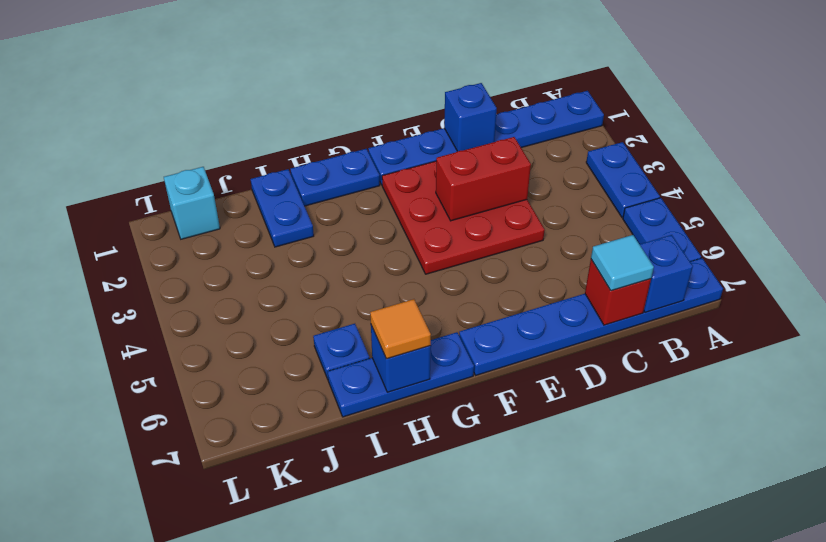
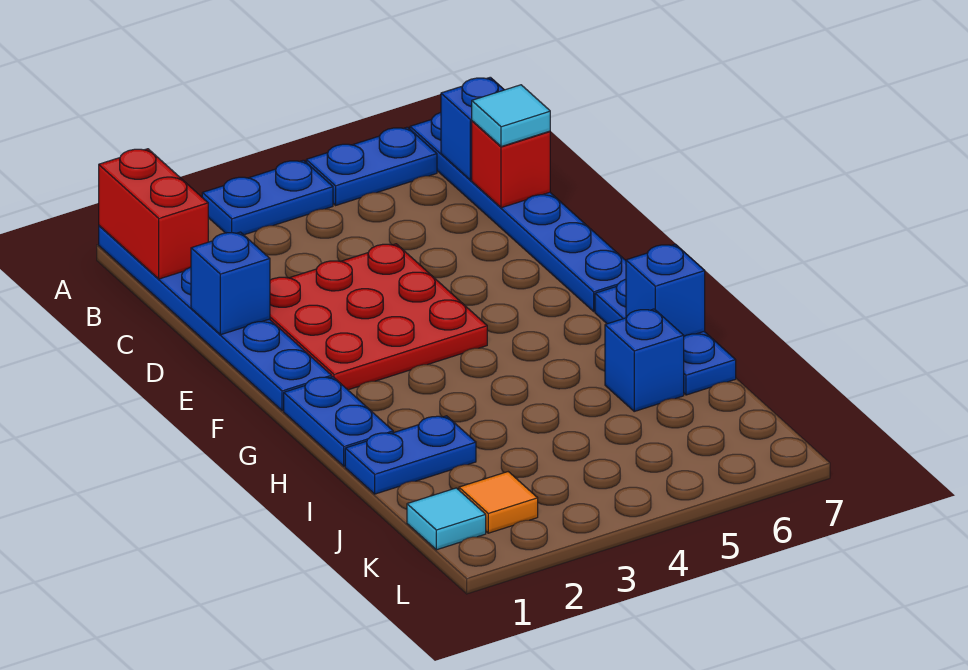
red 1x2 brick [436,137,531,221] -> red 1x2 brick moved to [99,149,208,279]
orange 1x1 tile [370,299,431,359] -> orange 1x1 tile moved to [459,472,538,533]
blue 1x1 plate [313,324,369,379] -> blue 1x1 brick [605,309,684,411]
cyan 1x1 brick [164,167,220,239] -> cyan 1x1 tile [407,488,486,550]

